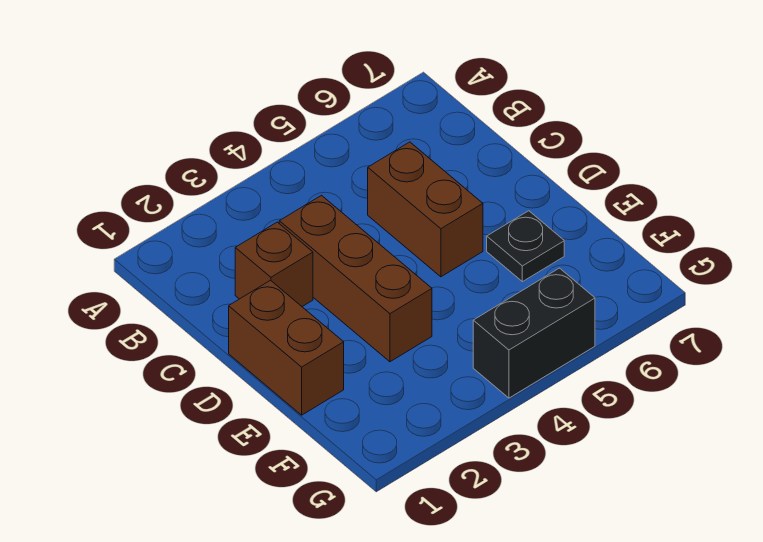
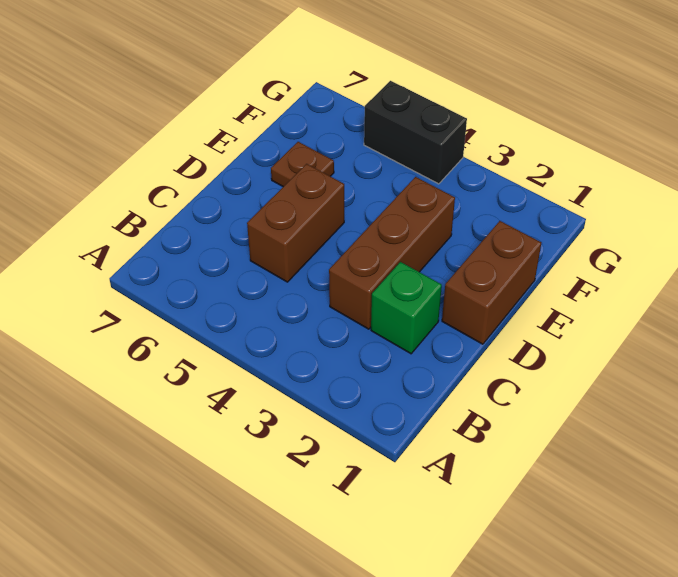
brown 1x1 brick [235,222,313,307] -> green 1x1 brick [371,262,442,354]
black 1x1 plate [487,211,564,282] -> brown 1x1 plate [271,142,334,187]

